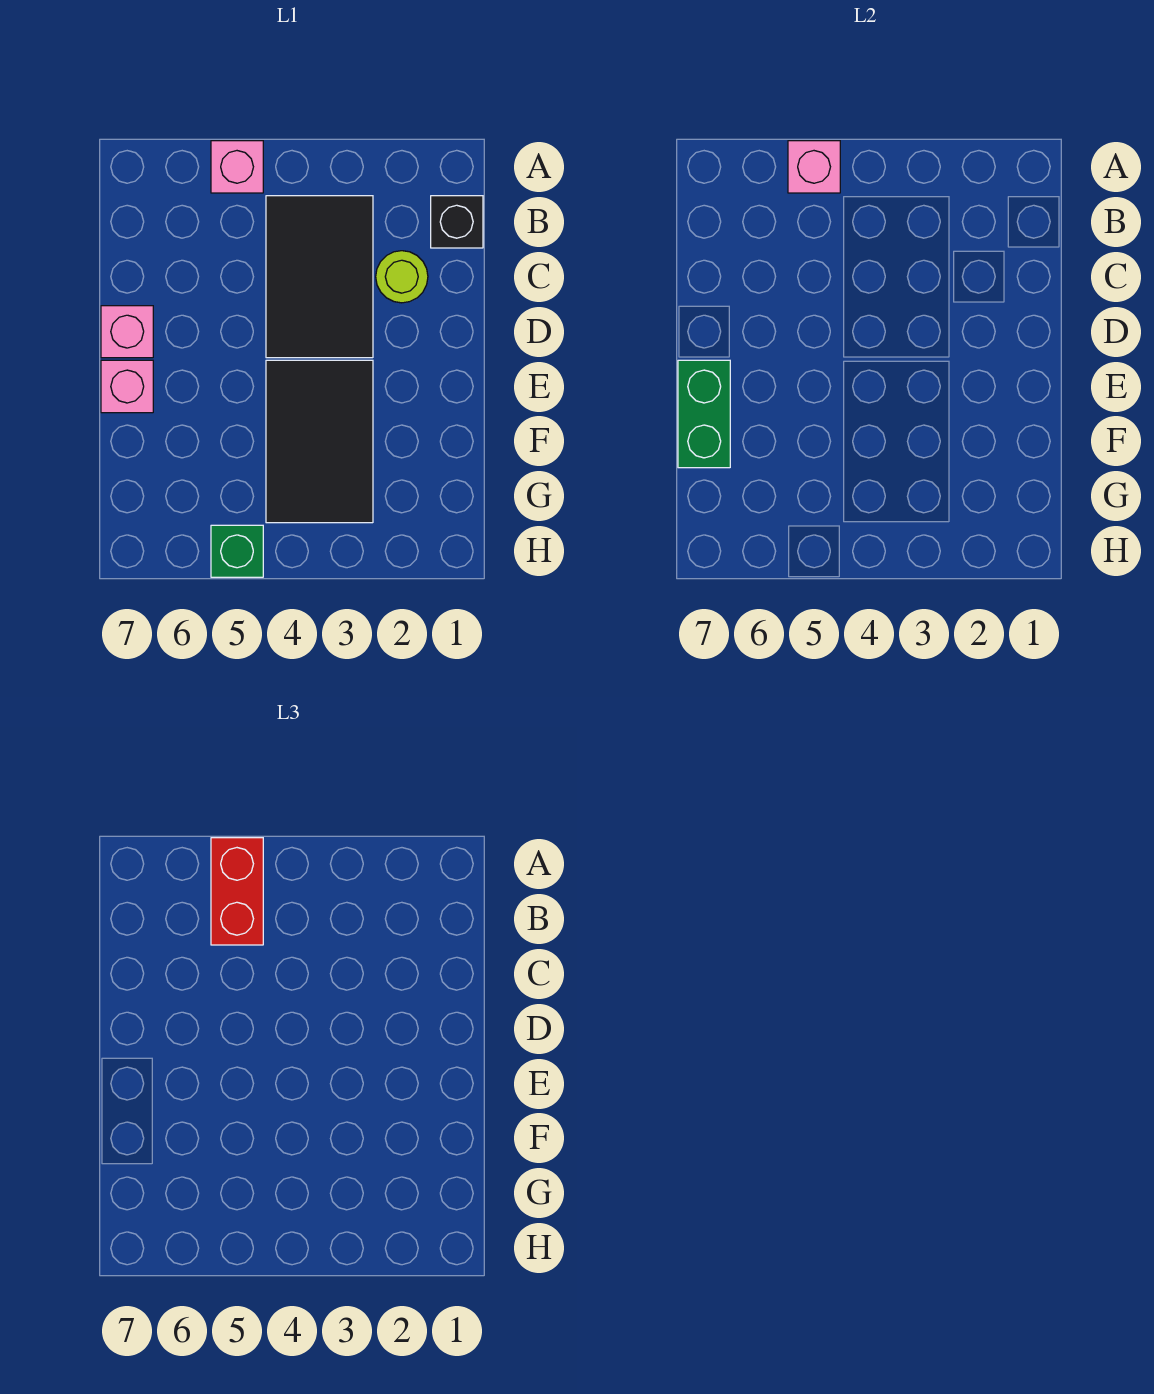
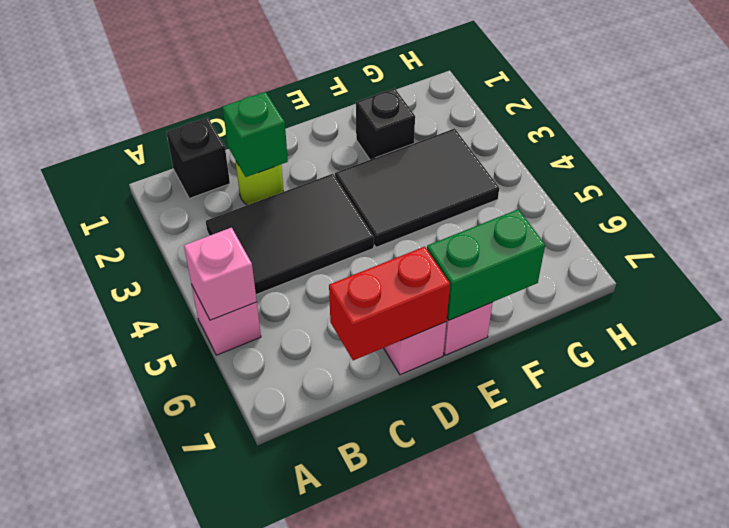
red 1x2 brick [211,838,263,945] -> red 1x2 brick moved to [329,247,450,360]
none -> black 1x1 brick [356,88,415,160]
green 1x1 brick [211,525,263,577] -> green 1x1 brick moved to [223,92,288,177]

